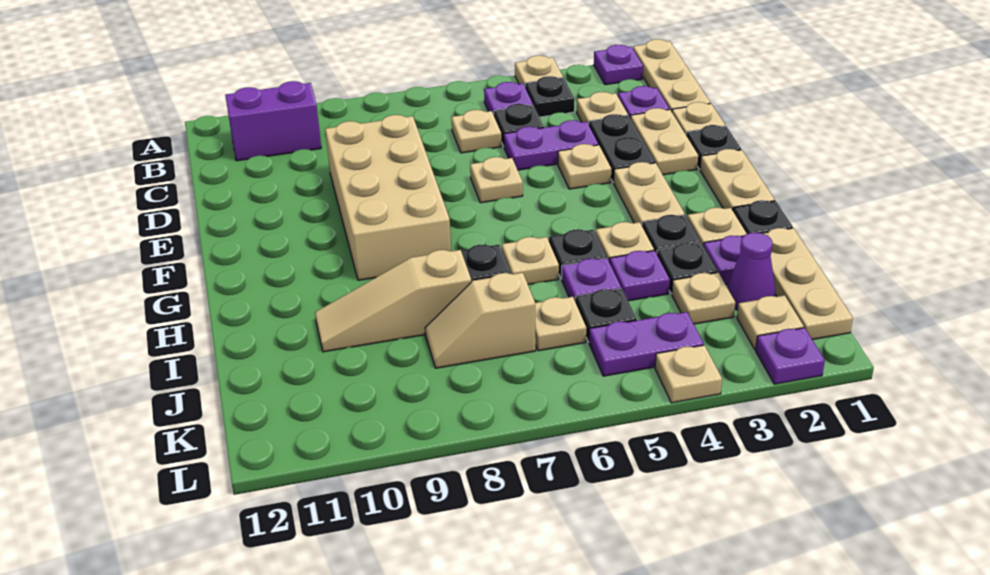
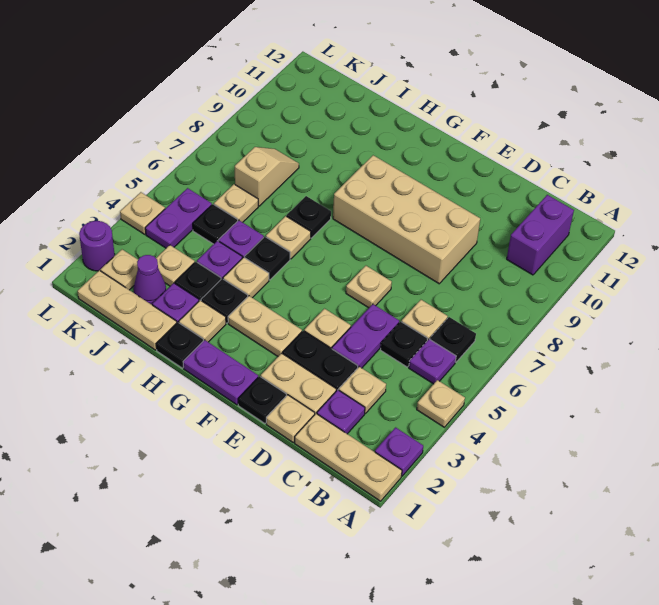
black 1x1 plate [525,76,574,117] -> black 1x1 plate moved to [430,317,476,362]
tan 1x2 plate [700,149,775,210] -> purple 1x2 plate [183,340,258,405]
tan 1x3 slope [315,250,471,352] -> none
purple 1x1 plate [756,328,825,384] -> purple 1x1 round brick [79,221,115,271]

